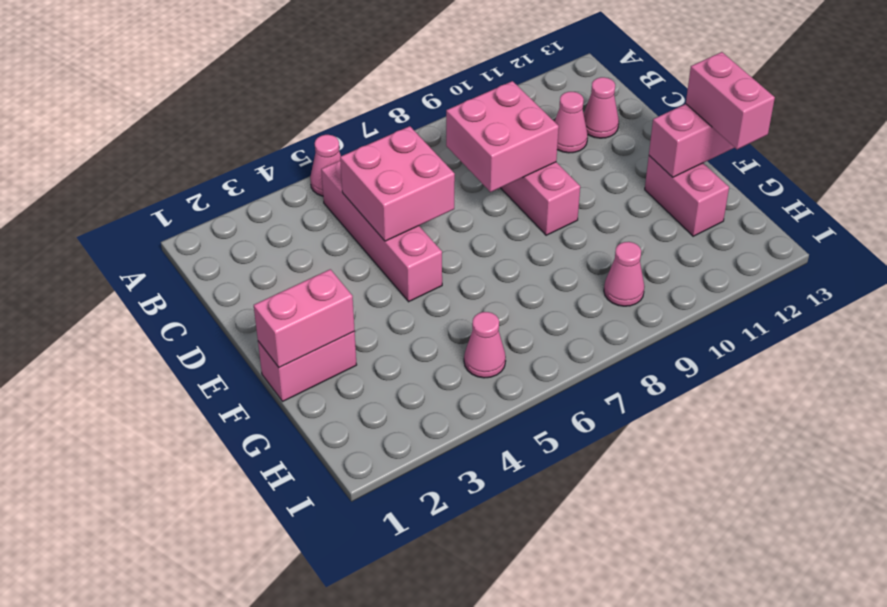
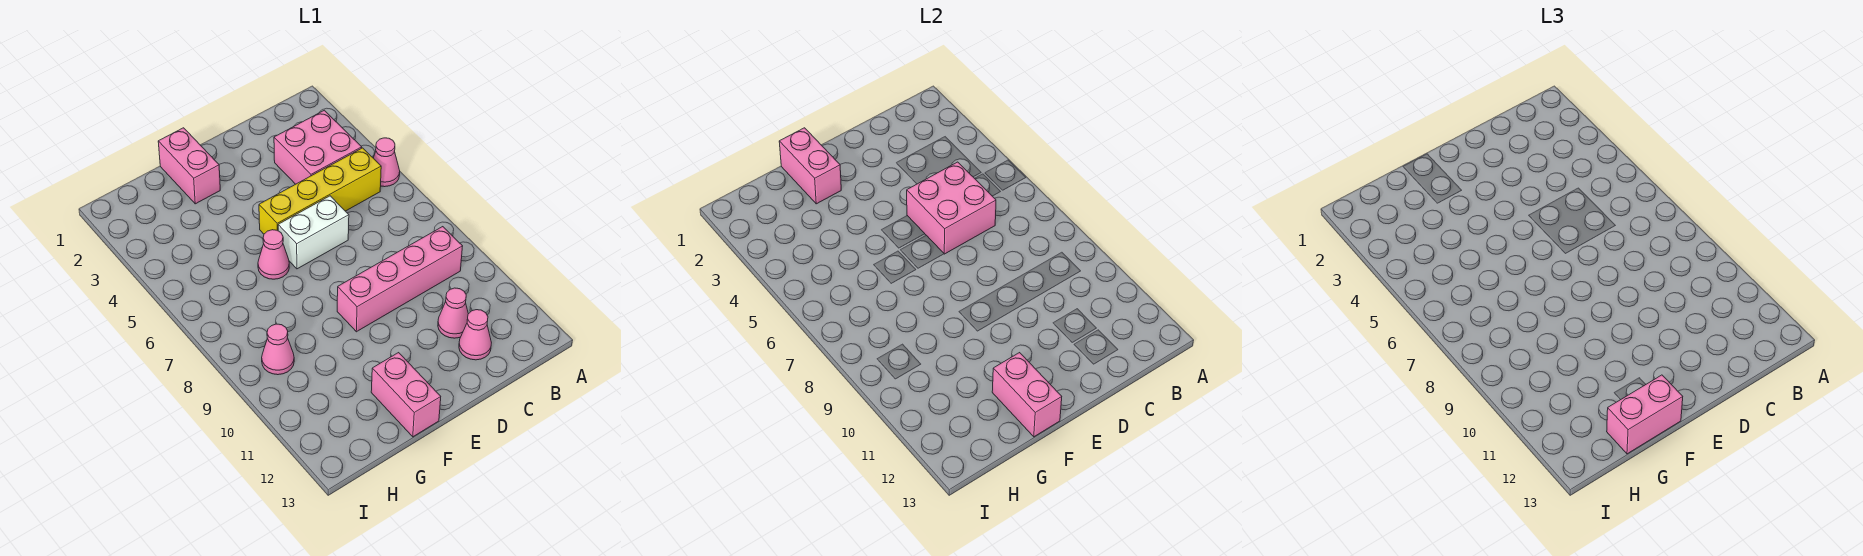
pink 1x4 brick [321,160,442,302] -> yellow 1x4 brick [259,148,381,234]
pink 2x2 brick [446,81,559,192] -> pink 2x2 brick moved to [274,110,362,184]
none -> white 1x2 brick [278,196,349,269]
pink 1x2 brick [645,156,729,236] -> pink 1x2 brick turned to [371,353,441,437]
pink 1x1 cone [464,312,506,378] -> pink 1x1 cone moved to [258,230,289,279]

